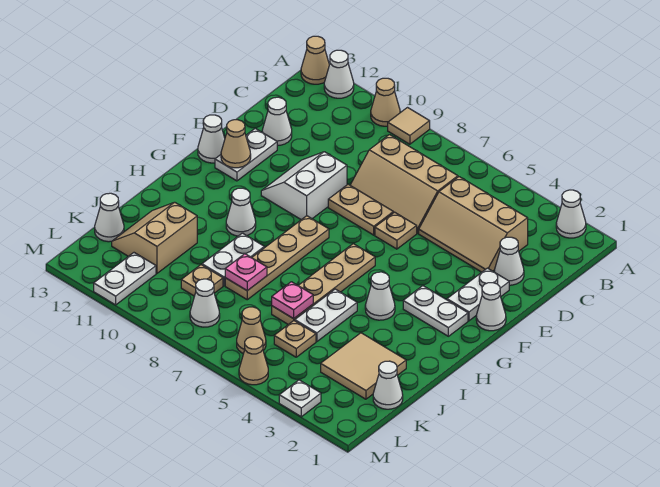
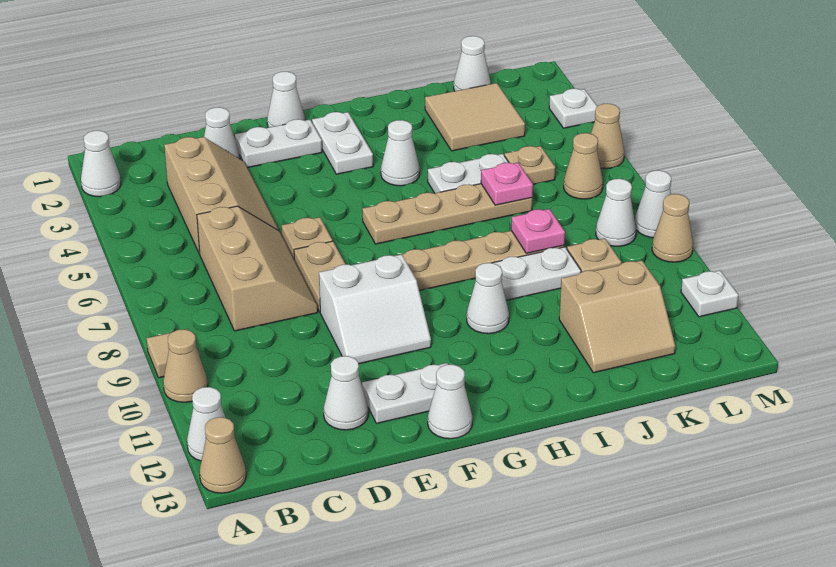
tan 1x1 cone [221,120,251,168] -> tan 1x1 cone moved to [652,194,693,262]
white 1x1 cone [95,193,124,242] -> white 1x1 cone moved to [635,170,671,238]
white 1x2 plate [94,253,156,305] -> white 1x1 plate [681,270,738,317]

